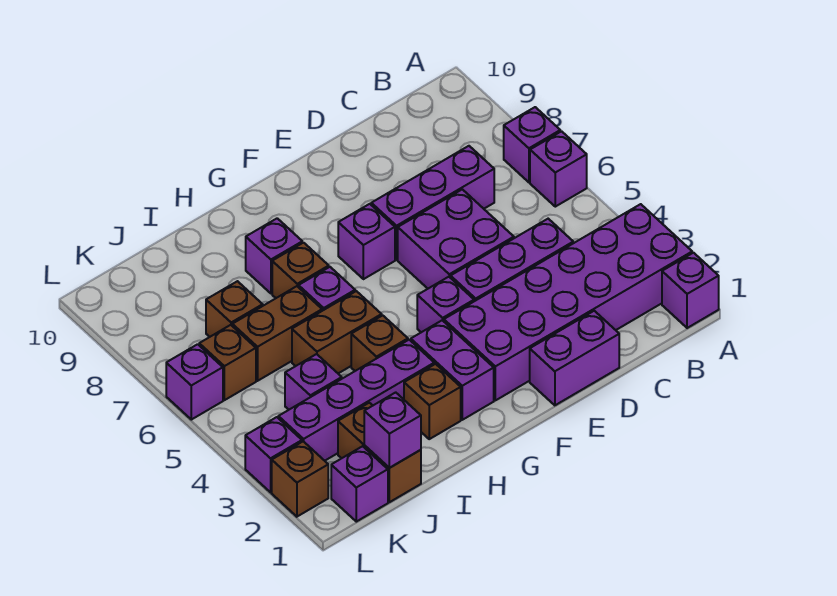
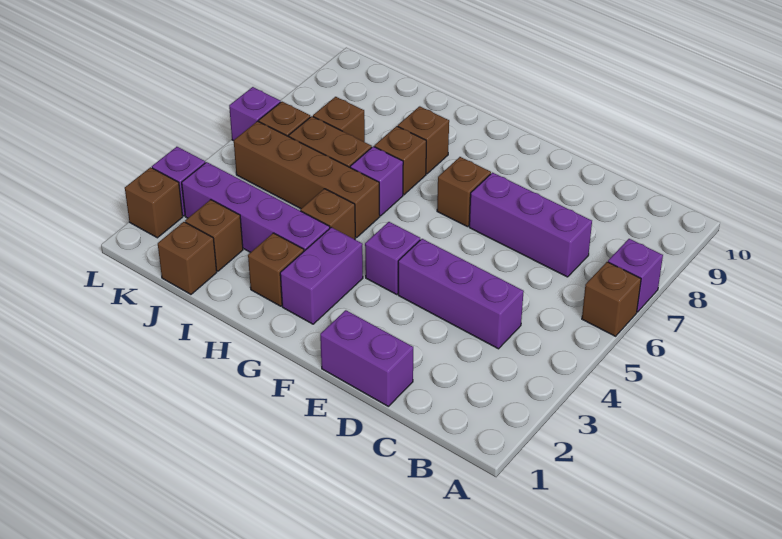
purple 1x1 brick [662,253,719,328] -> none
purple 2x6 brick [444,204,692,400] -> none
purple 1x1 brick [530,131,587,207] -> brown 1x1 brick [582,262,641,336]
purple 2x2 brick [398,189,514,289] -> none
purple 1x1 brick [338,204,395,279] -> brown 1x1 brick [437,157,491,227]
brown 1x2 brick [292,291,382,373] -> brown 1x4 brick [234,121,380,238]
purple 1x1 brick [246,218,302,293] -> brown 1x1 brick [398,106,449,174]
purple 1x1 brick [364,392,421,468] -> none
purple 1x1 brick [285,354,342,410] -> none
purple 1x1 brick [331,446,388,522] -> none

